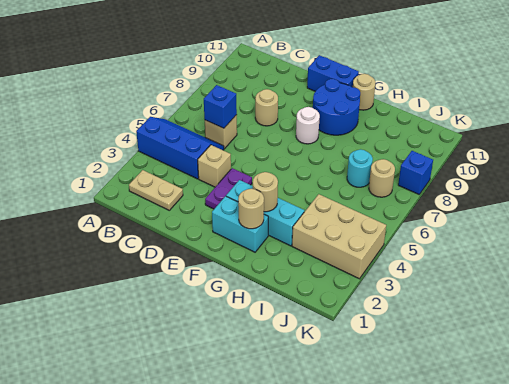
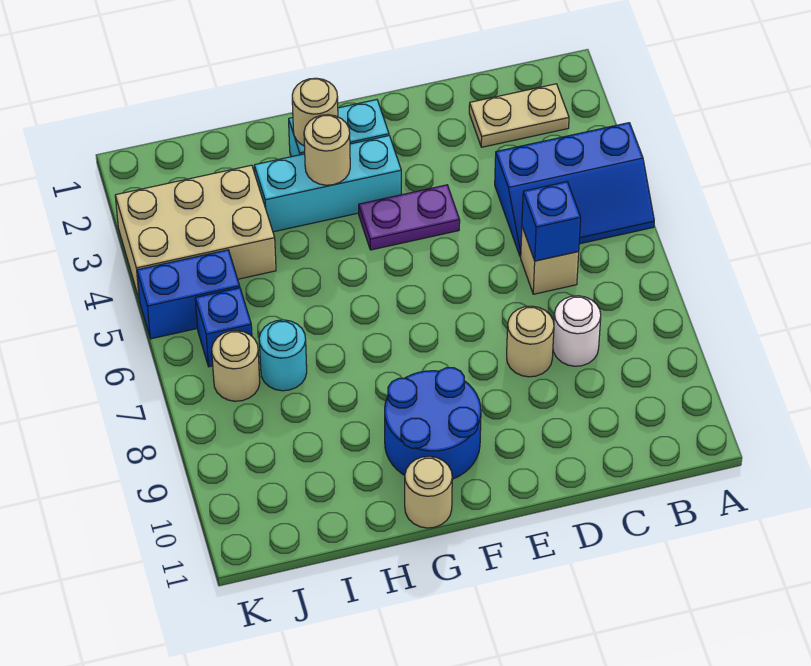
tan 1x1 brick [198,145,231,187] -> none
purple 1x2 plate [205,168,252,209] -> purple 1x2 plate turned to [359,185,460,250]
blue 1x2 brick [307,55,359,91] -> blue 1x2 brick moved to [137,250,240,339]
white 1x1 round brick [296,107,320,144] -> white 1x1 round brick moved to [553,296,601,366]
blue 1x1 brick [398,151,433,194] -> blue 1x1 brick moved to [195,288,252,367]

